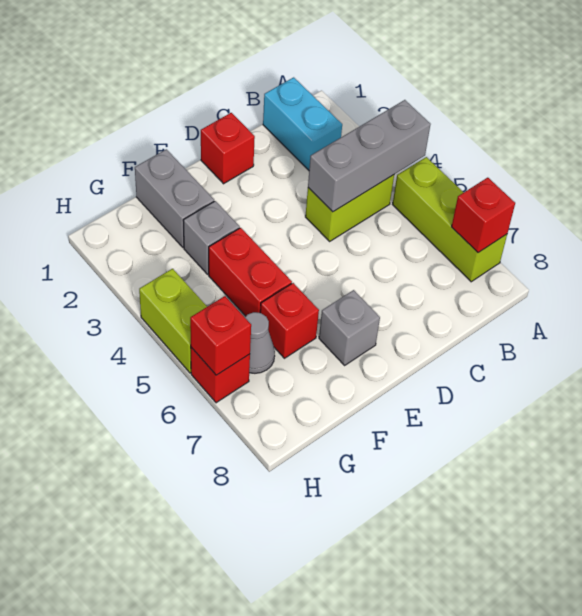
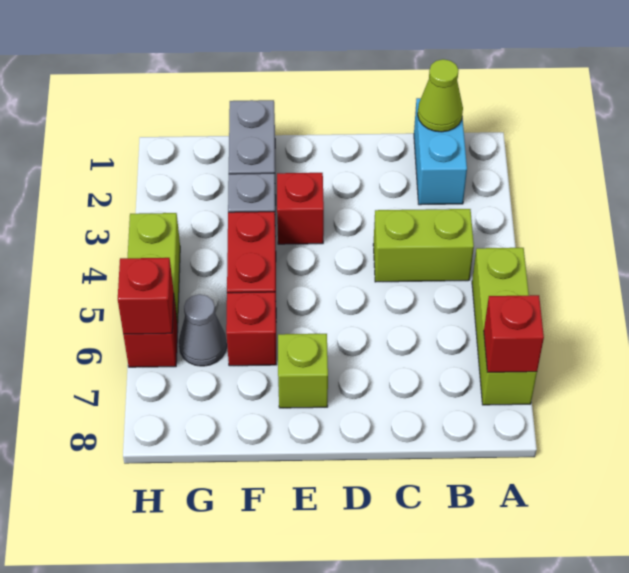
grey 1x3 brick [308,100,431,212] -> none
none -> lime 1x1 cone [418,59,463,132]
red 1x1 brick [201,113,255,184] -> red 1x1 brick moved to [277,173,324,244]
grey 1x1 brick [319,290,380,365] -> lime 1x1 brick [278,334,328,408]

